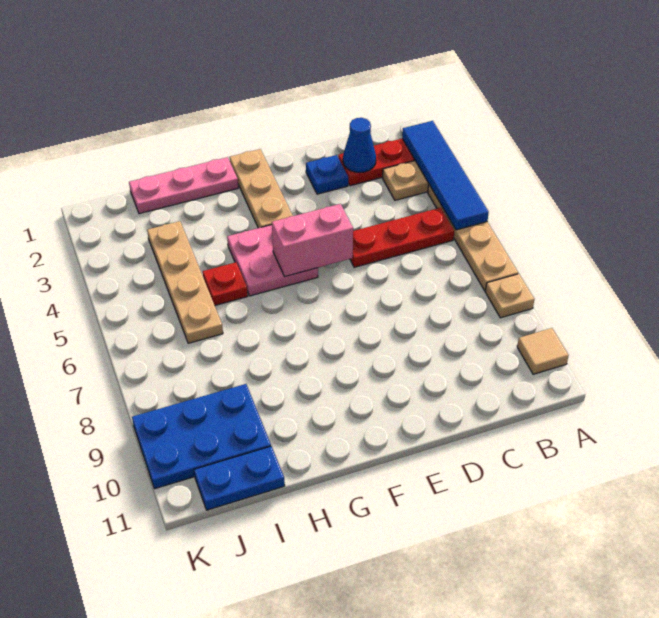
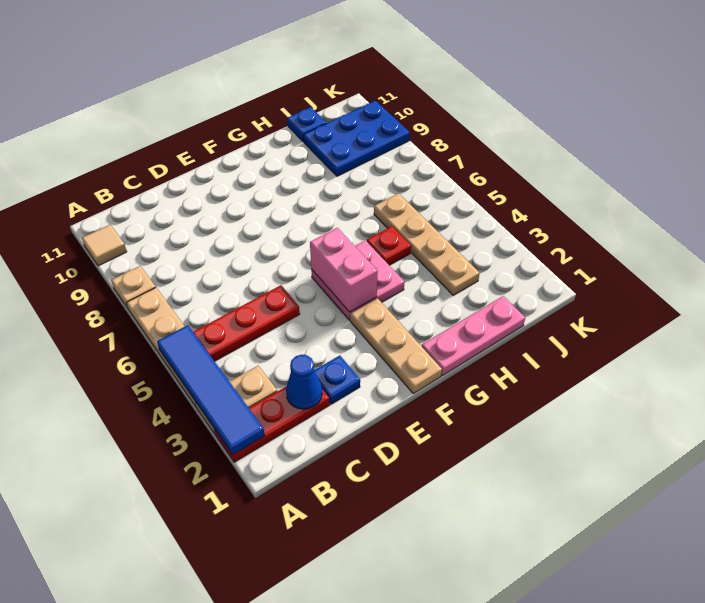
pink 1x2 brick [272,204,353,276] -> pink 1x2 brick turned to [310,228,378,312]
blue 1x2 plate [194,446,285,510] -> blue 1x1 plate [287,107,326,142]

